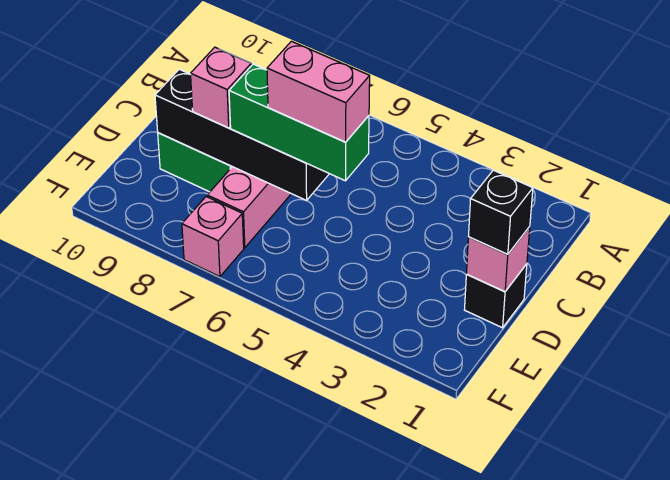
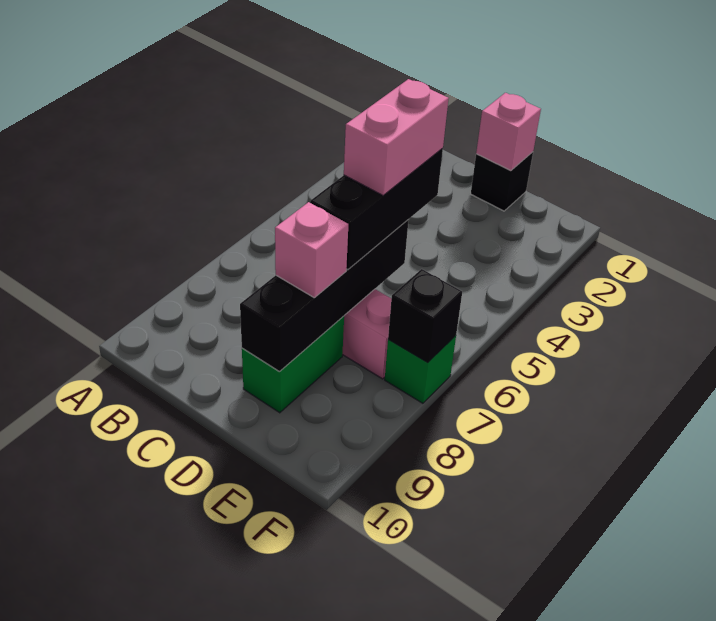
black 1x1 brick [469,170,533,254] -> black 1x1 brick moved to [388,269,462,362]
green 1x3 brick [229,64,369,181] -> black 1x3 brick [310,148,443,270]
pink 1x1 brick [182,197,244,277] -> green 1x1 brick [385,336,456,403]

